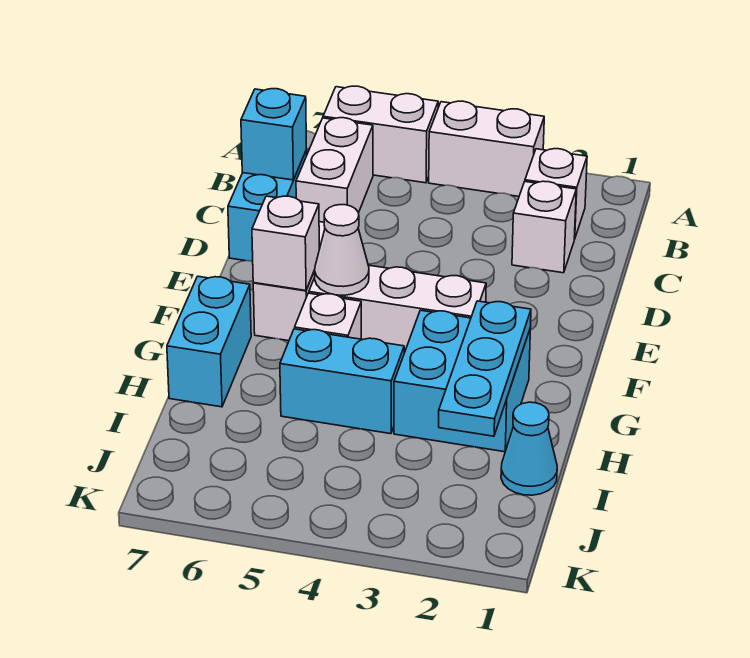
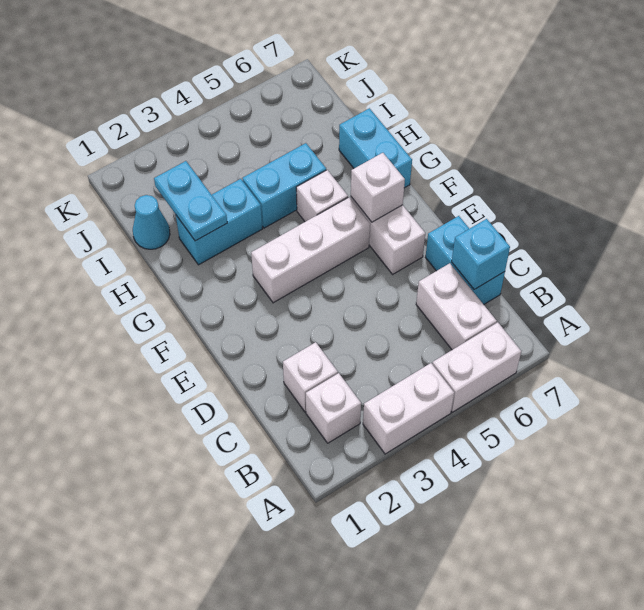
white 1x1 cone [314,205,369,295] -> none
cyan 2x2 brick [394,310,531,452] -> cyan 1x2 brick [176,179,262,265]
cyan 1x3 plate [439,301,531,436] -> cyan 1x2 plate [154,161,227,241]

